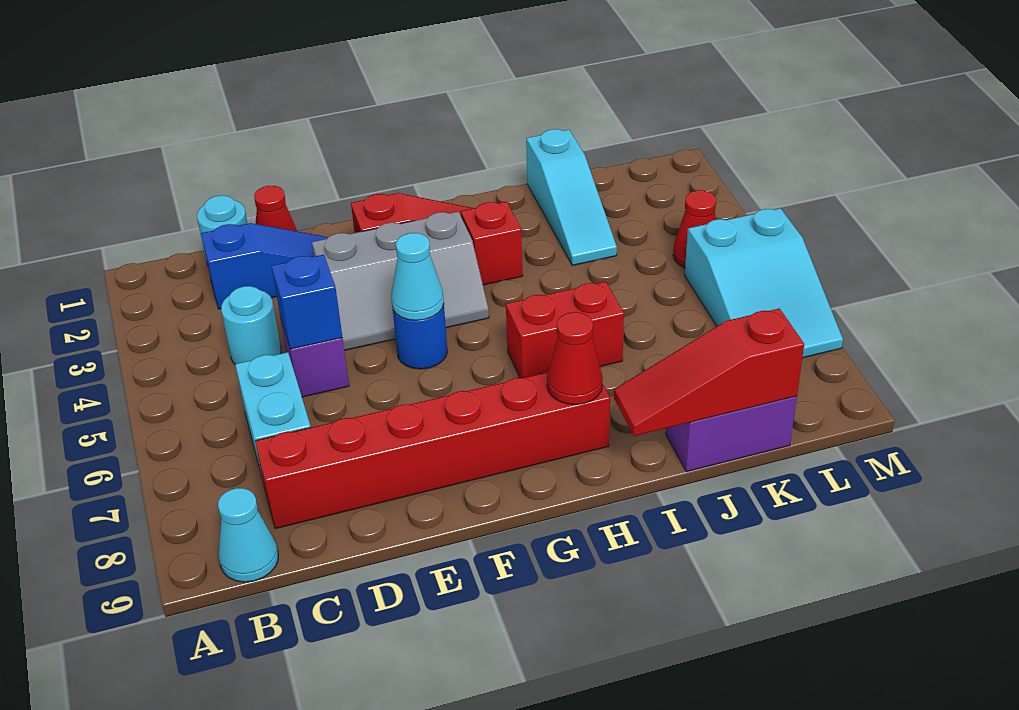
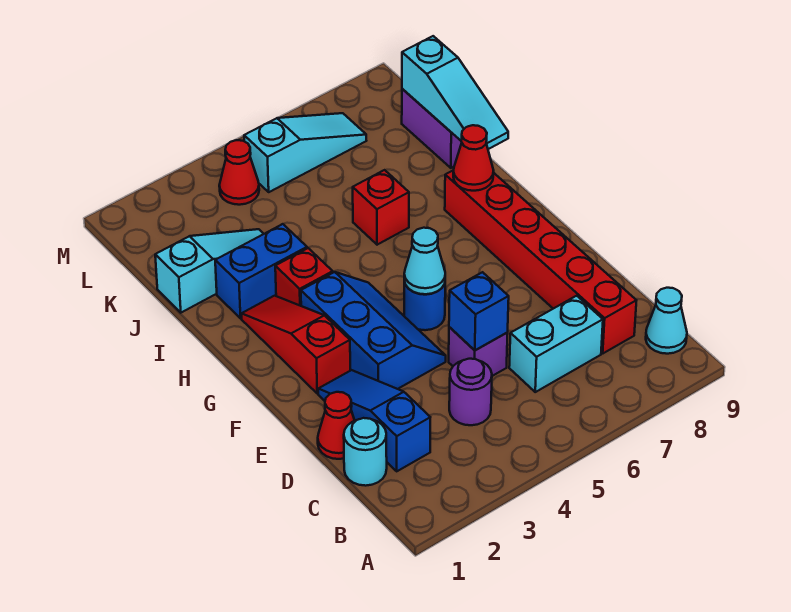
cyan 1x1 round brick [221,286,281,364] -> purple 1x1 round brick [449,359,492,425]
grey 2x3 slope [312,212,489,350] -> blue 2x3 slope [301,272,446,389]
red 1x2 brick [506,282,624,378] -> red 1x1 brick [353,170,409,245]
none -> blue 1x2 brick [215,224,307,318]
red 1x3 slope [614,308,804,436] -> cyan 1x3 slope [402,36,508,149]
cyan 2x3 slope [685,208,843,358] -> cyan 1x3 slope [244,113,366,192]

